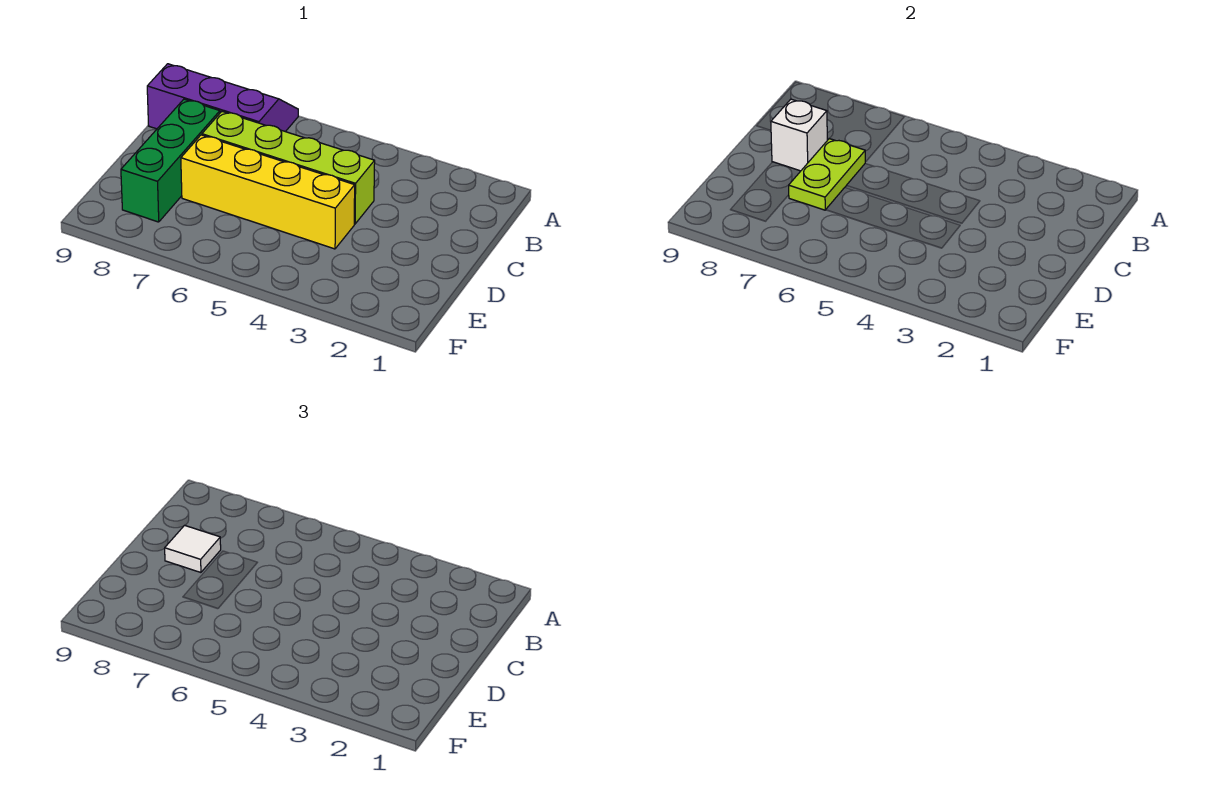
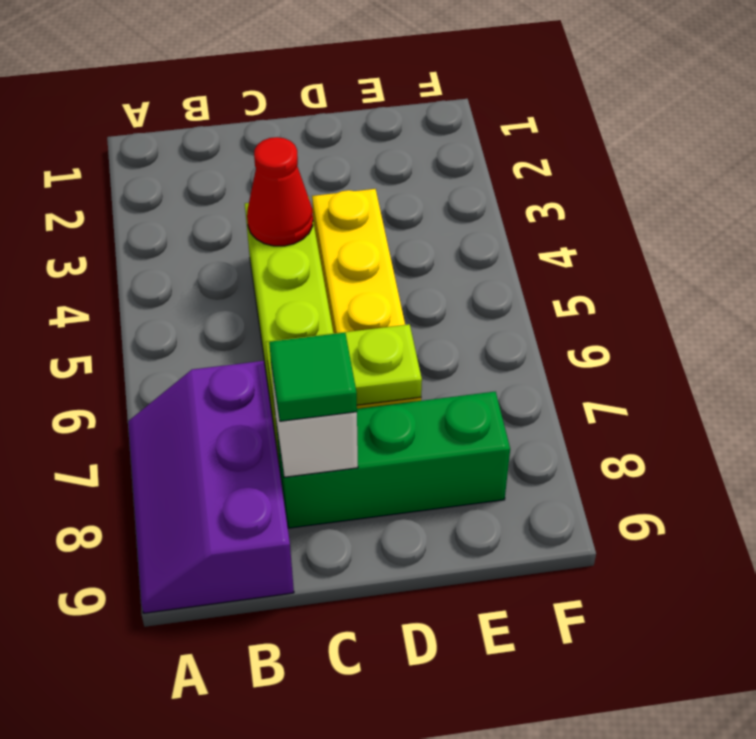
none -> red 1x1 cone [247,137,313,246]
white 1x1 tile [165,525,221,572] -> green 1x1 tile [269,333,357,421]

